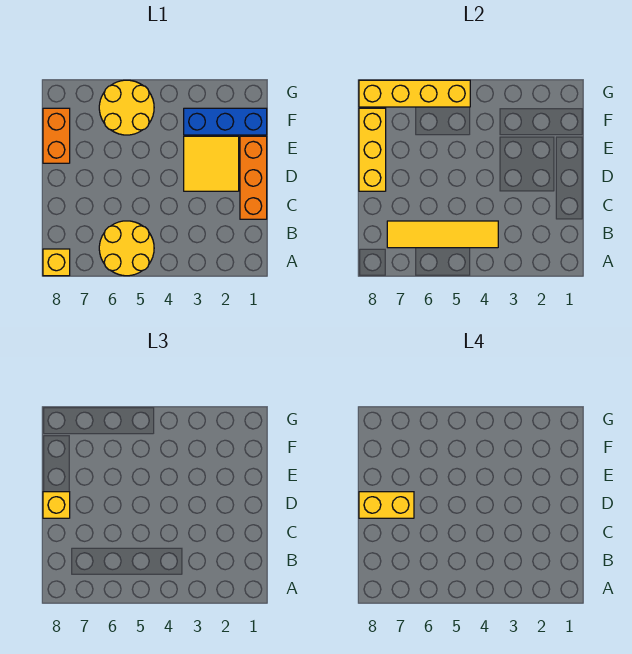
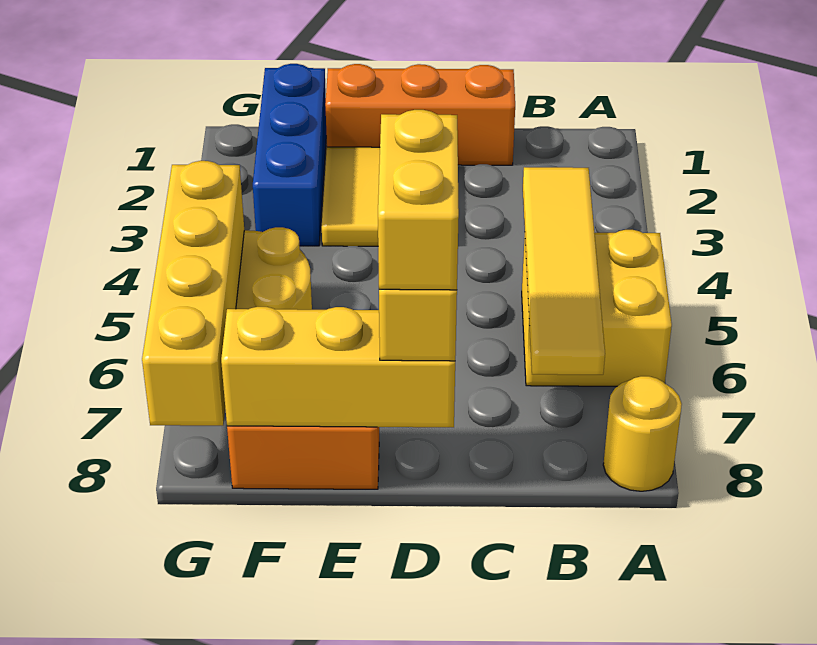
yellow 2x2 round brick [99,221,154,276] -> yellow 2x2 brick [522,230,672,386]
yellow 1x1 brick [43,249,70,276] -> yellow 1x1 round brick [603,376,682,491]

